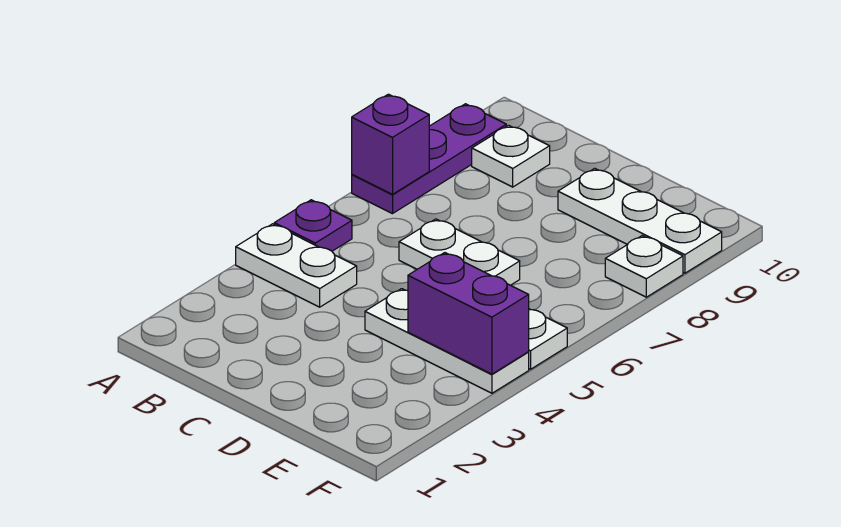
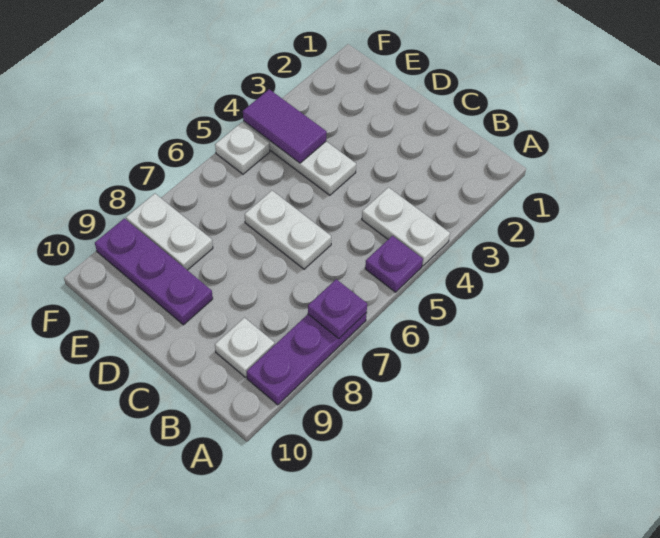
purple 1x1 brick [352,94,429,194] -> purple 1x1 plate [308,279,367,338]
white 1x3 plate [558,168,722,273] -> purple 1x3 plate [95,218,213,325]
purple 1x2 brick [408,253,529,374] -> purple 1x2 tile [243,89,327,163]
white 1x1 plate [605,236,683,297] -> white 1x2 plate [126,194,213,270]

